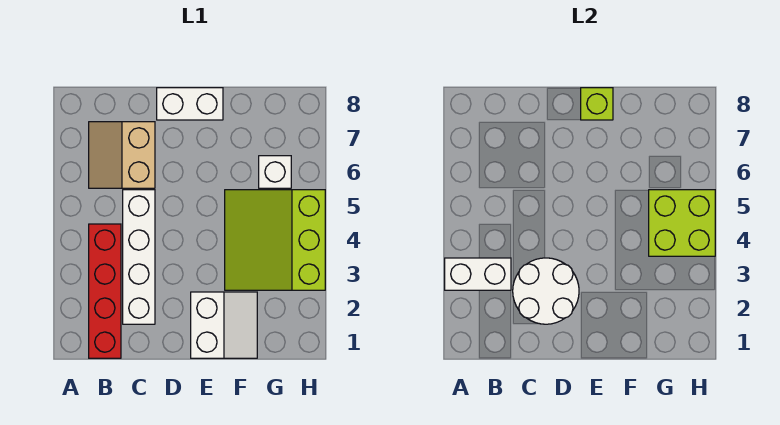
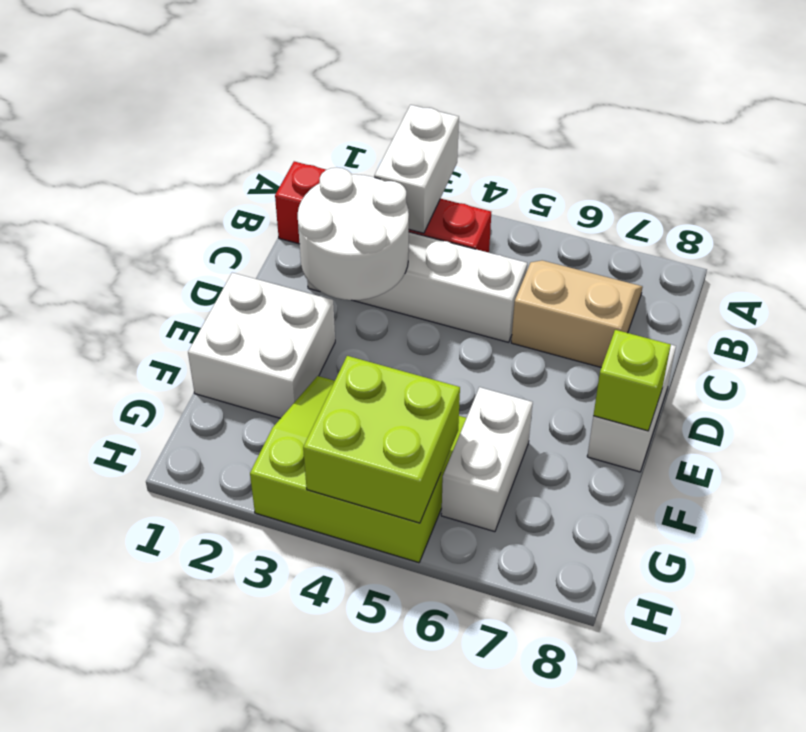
white 2x2 slope [191,292,257,358] -> white 2x2 brick [188,273,335,418]
white 1x1 brick [259,156,291,188] -> white 1x2 brick [441,387,533,532]

